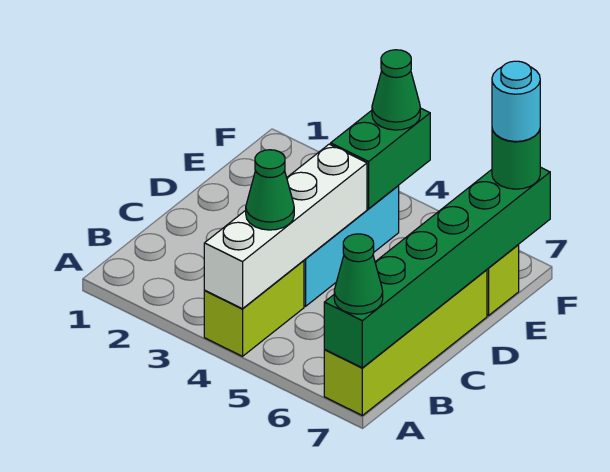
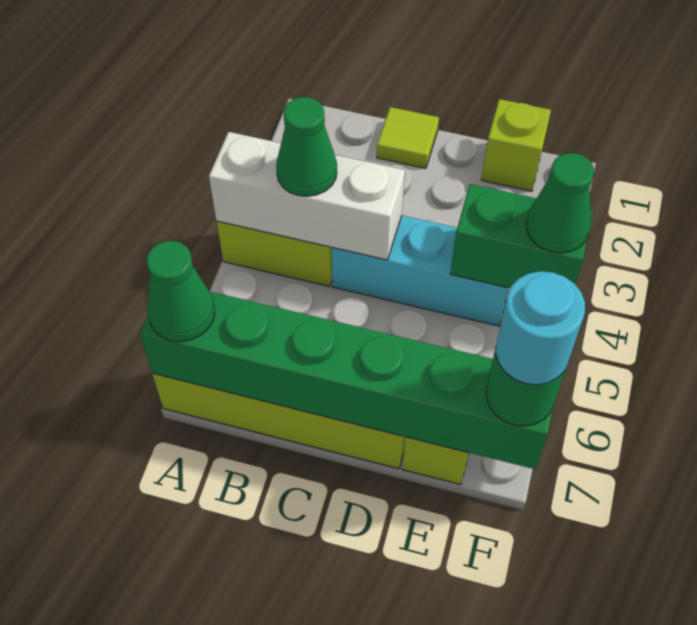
white 1x4 brick [204,144,367,309] -> white 1x3 brick [209,132,405,260]
none -> lime 1x1 tile [377,107,439,168]
none -> lime 1x1 brick [481,99,551,191]

